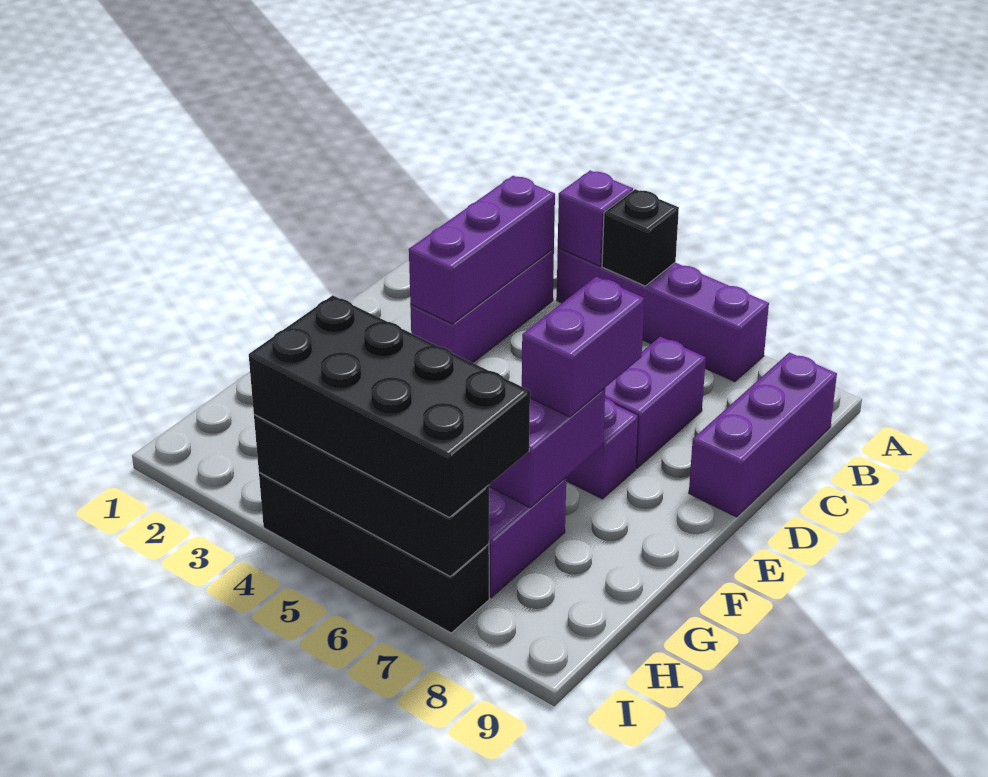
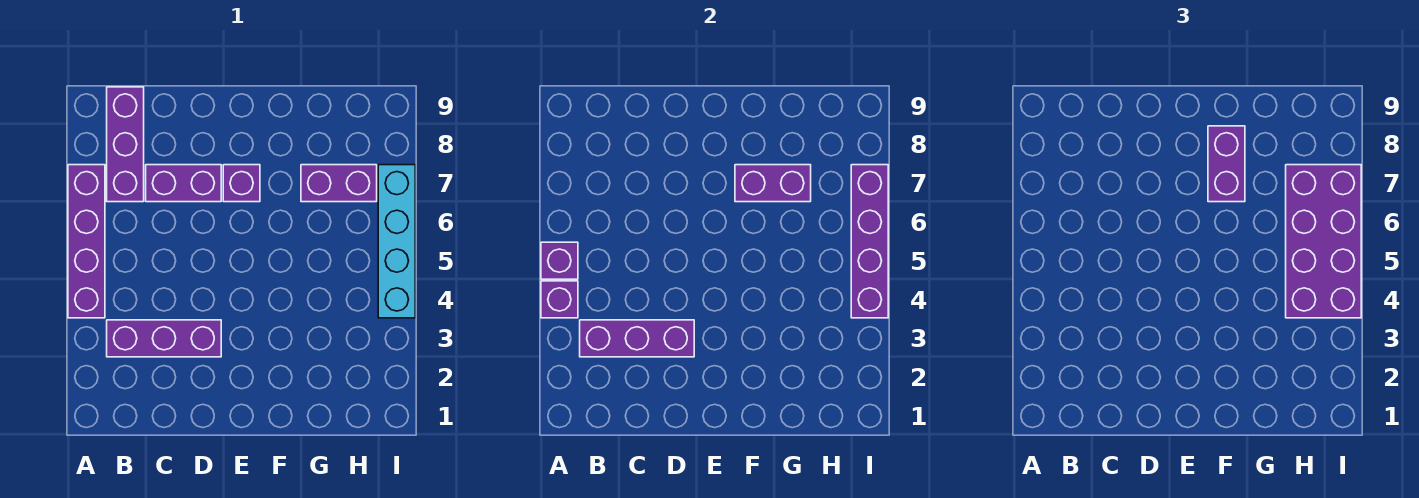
black 1x1 brick [602,189,679,286] -> purple 1x1 brick [541,242,578,279]
purple 1x3 brick [689,352,837,517] -> purple 1x3 brick turned to [107,87,144,202]
purple 1x2 brick [522,277,645,417] -> purple 1x2 brick turned to [1208,126,1245,202]
black 2x4 brick [249,295,530,517] -> purple 2x4 brick [1286,165,1361,318]
black 1x4 brick [259,473,489,633] -> cyan 1x4 brick [378,165,415,318]
black 1x4 brick [254,414,489,576] -> purple 1x4 brick [851,165,888,318]

